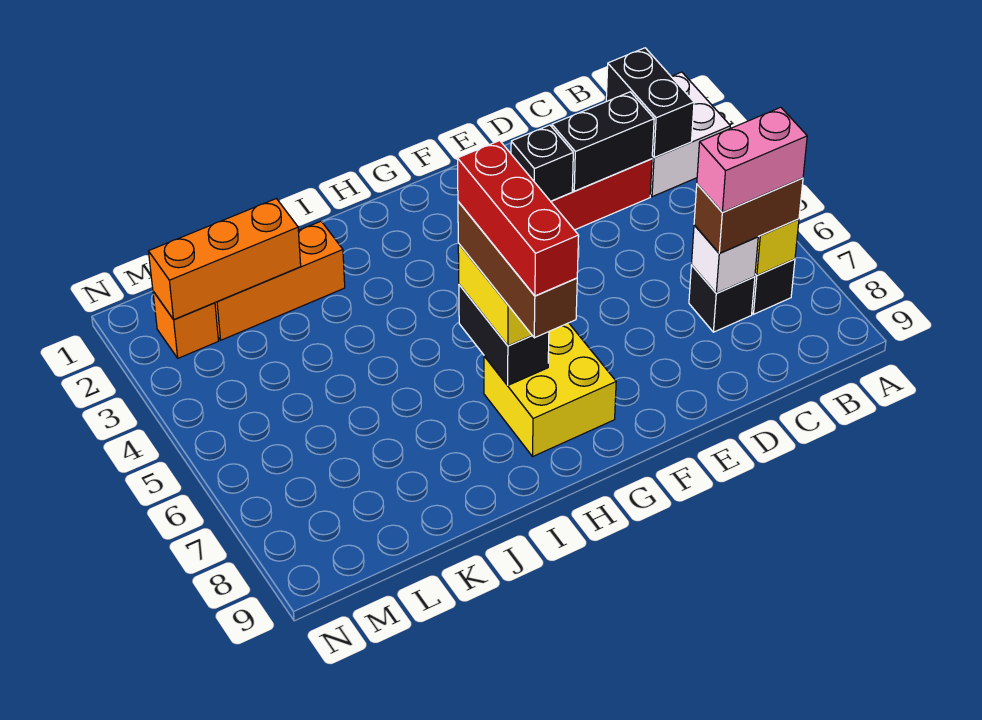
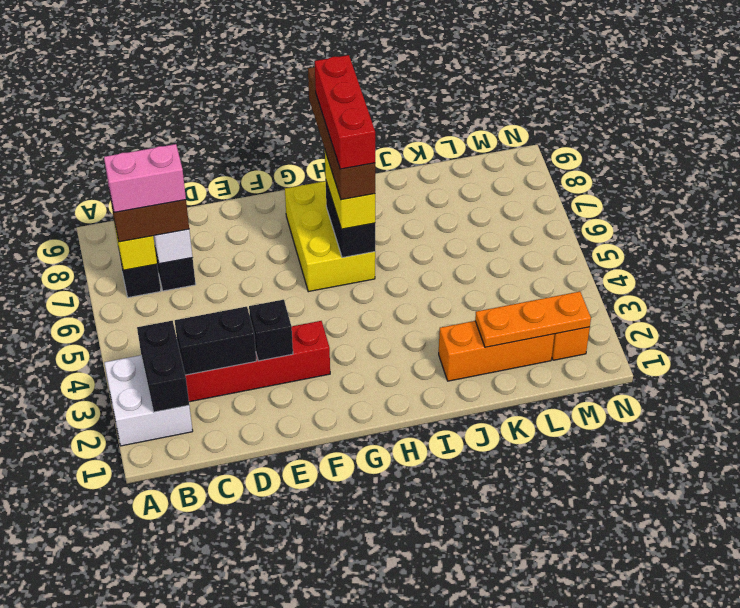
yellow 2x2 brick [484,323,616,456] -> yellow 2x3 brick [285,181,375,292]
brown 1x3 brick [458,202,577,338] -> brown 1x4 brick [308,67,375,200]
orange 1x3 brick [148,199,301,320] -> orange 1x3 plate [475,291,591,347]

